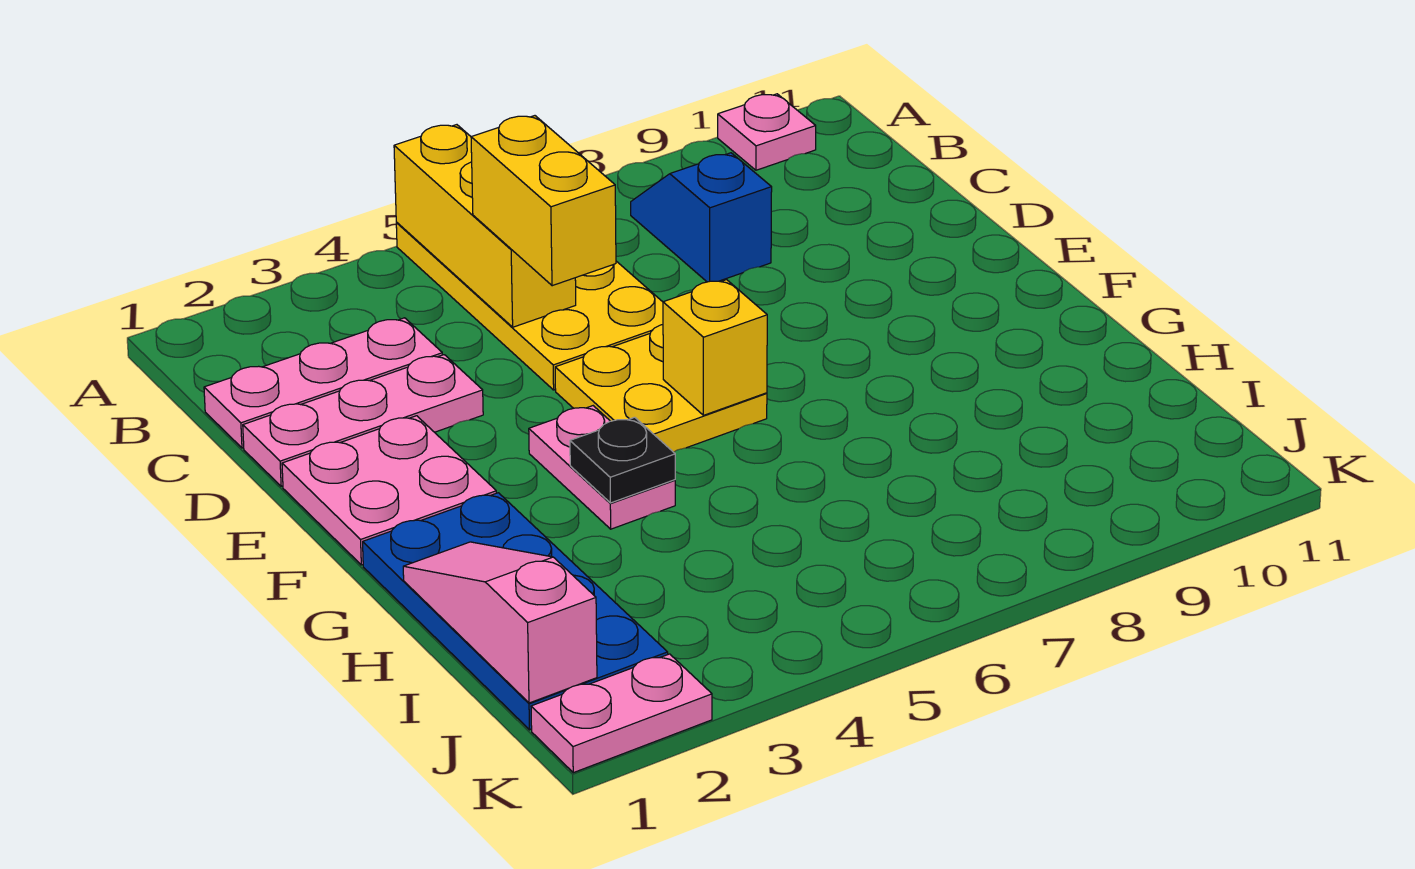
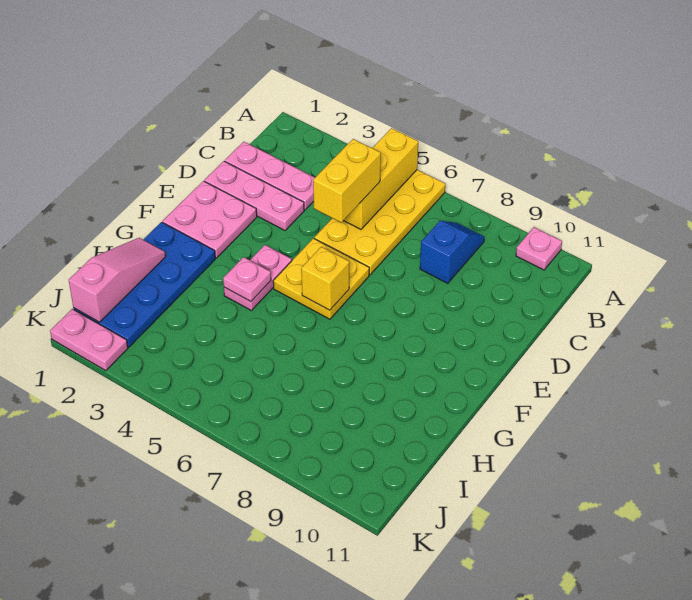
black 1x1 plate [570,417,675,503] -> pink 1x1 plate [223,257,271,302]

